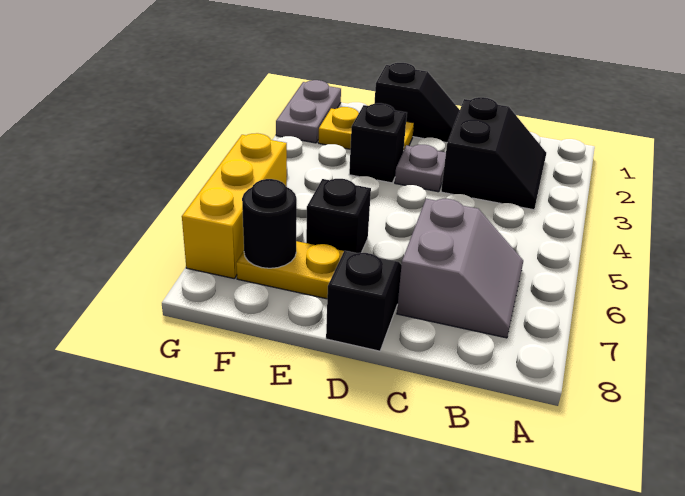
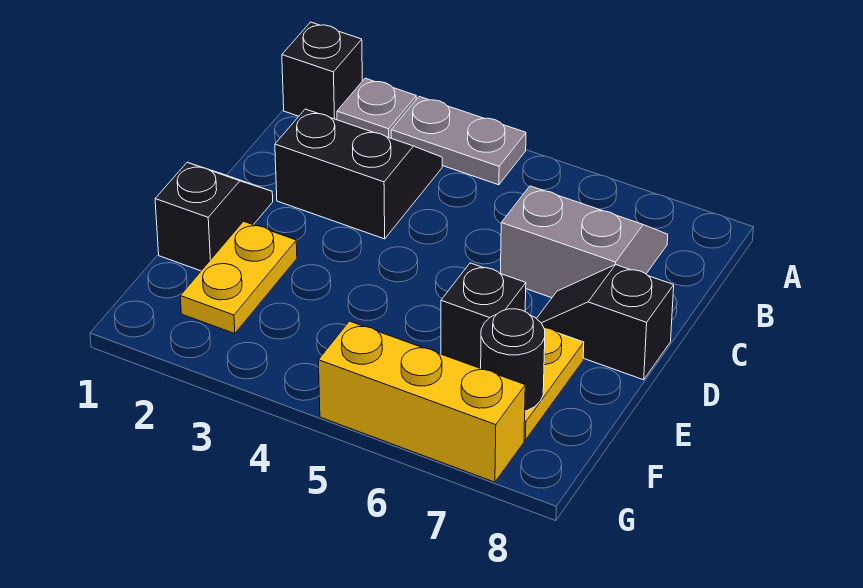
grey 1x1 plate [395,145,446,192] -> grey 1x1 plate moved to [337,78,416,138]
black 1x1 brick [349,103,407,183] -> black 1x1 brick moved to [282,22,362,120]
grey 1x2 plate [276,80,341,143] -> grey 1x2 plate moved to [391,97,526,185]

